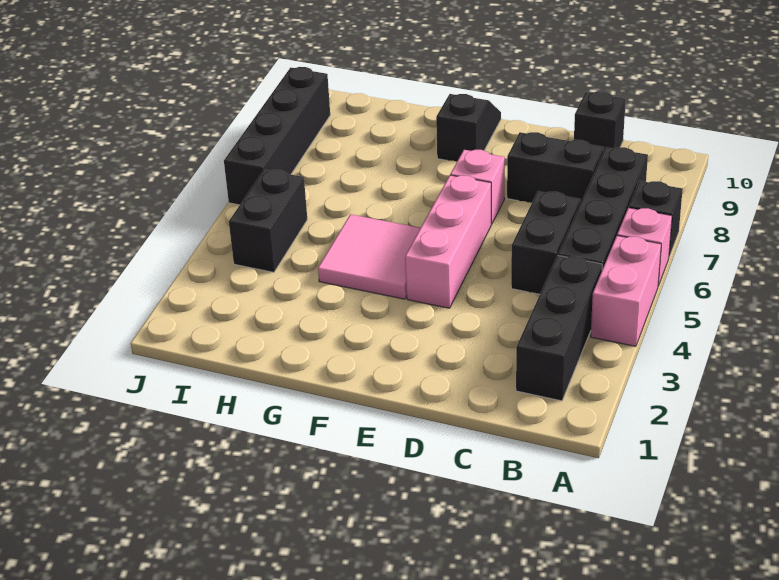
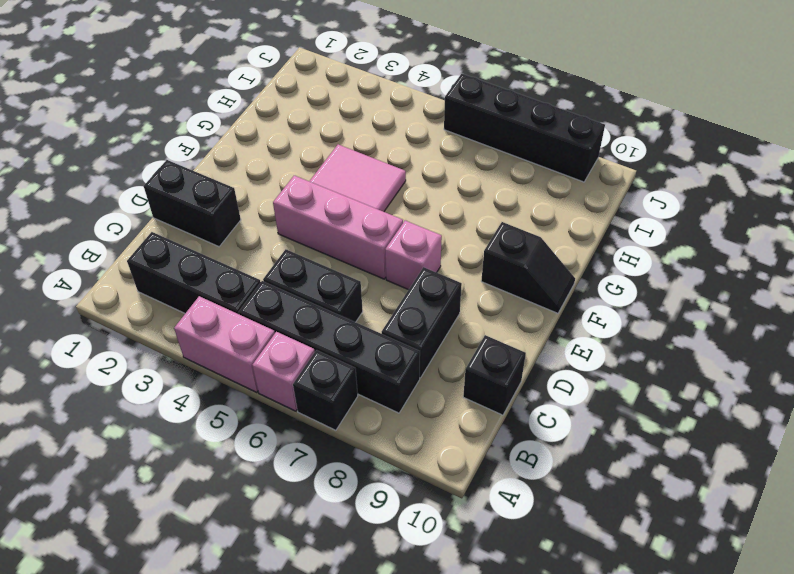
black 1x2 brick [229,170,307,272] -> black 1x2 brick moved to [144,160,241,247]

